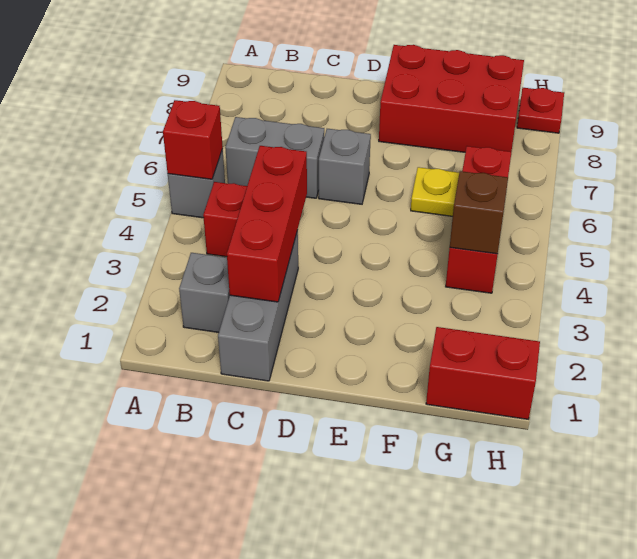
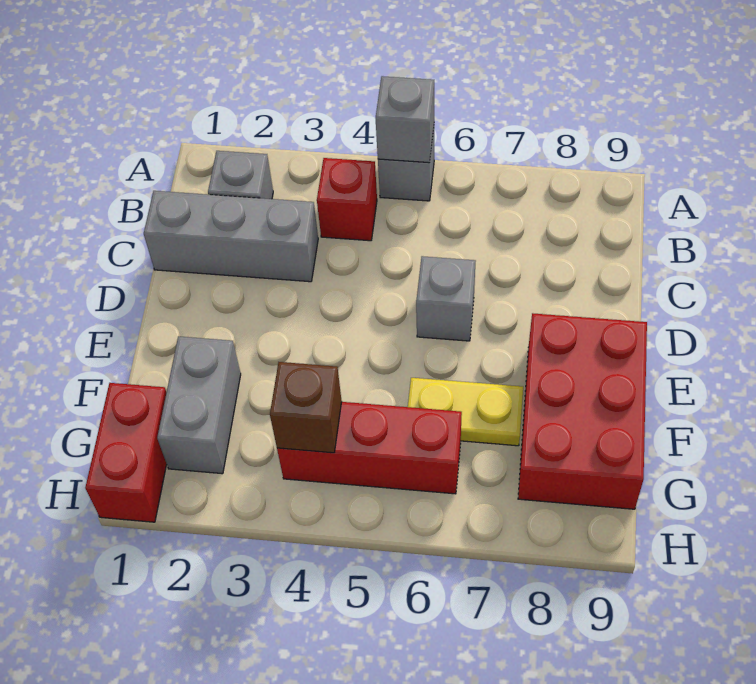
red 1x1 brick [163,100,223,179] -> grey 1x1 brick [376,76,434,163]
grey 1x2 brick [225,117,324,198] -> grey 1x2 brick moved to [157,336,241,474]
red 1x3 brick [227,146,307,302] -> none
yellow 1x1 plate [411,167,459,216] -> yellow 1x2 plate [408,378,523,446]
red 1x1 plate [517,88,564,133] -> none

